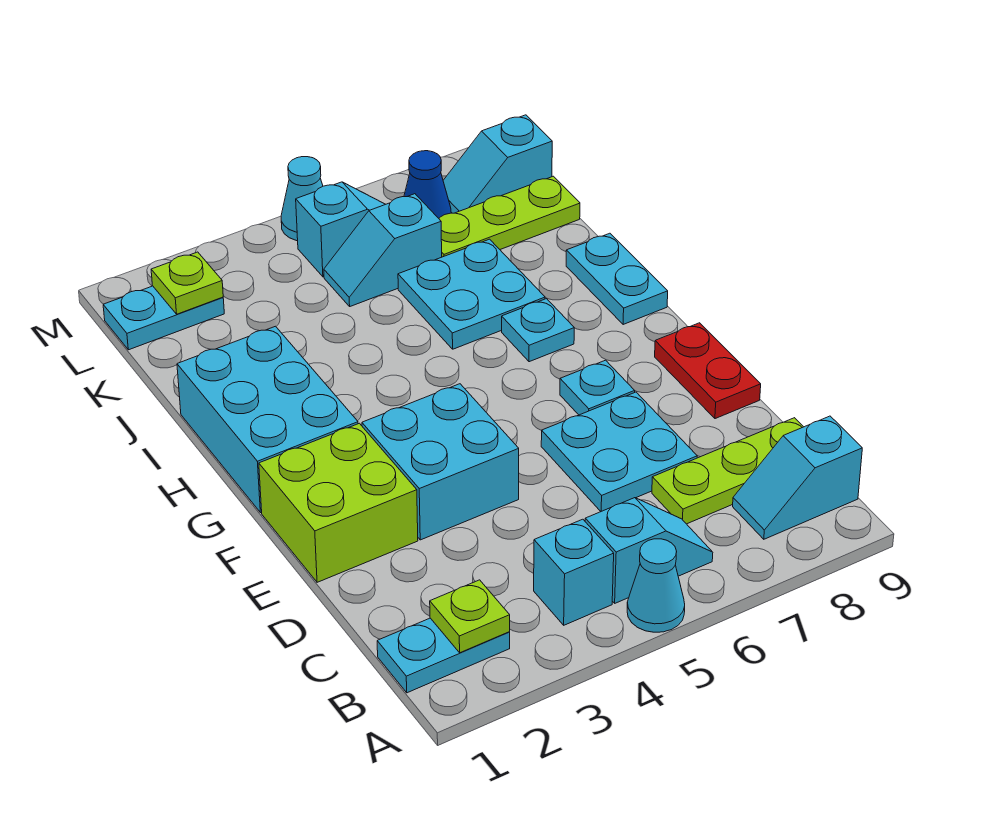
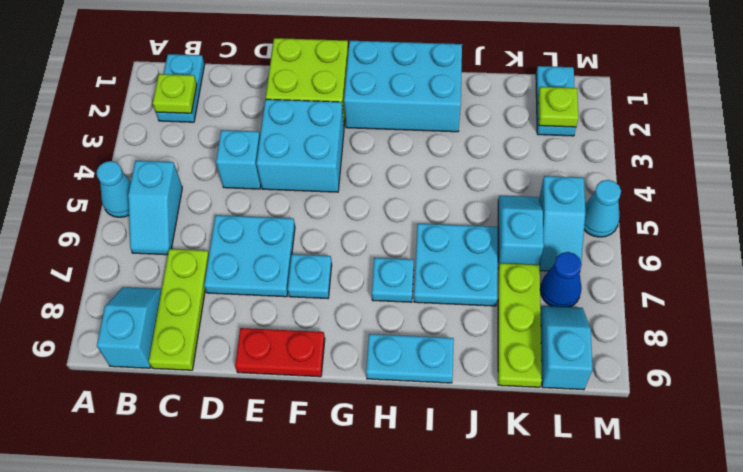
cyan 1x1 brick [534,519,614,625] -> cyan 1x1 brick moved to [216,130,261,189]

